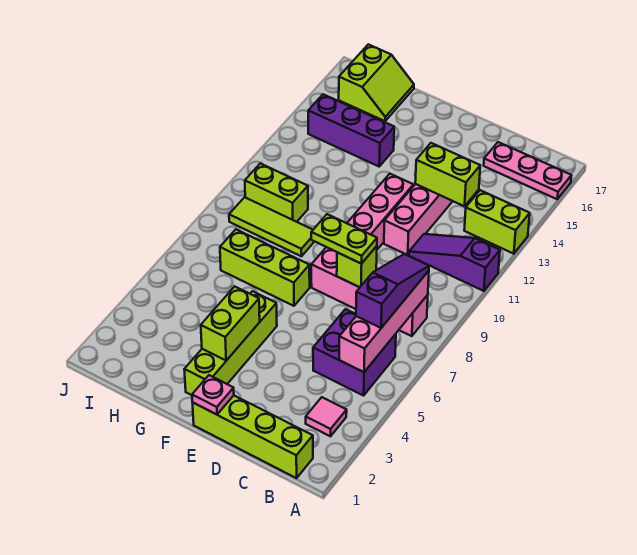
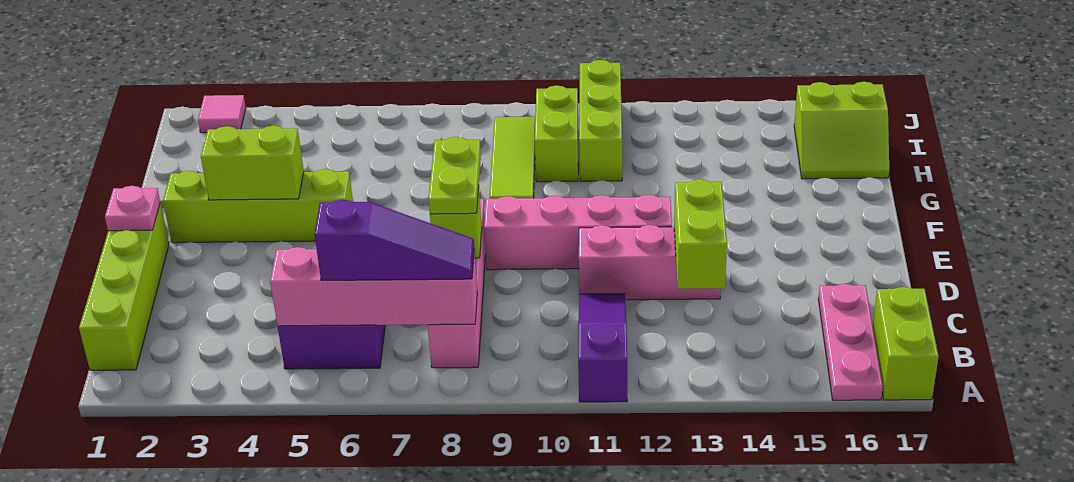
lime 1x2 brick [464,190,530,254] -> lime 1x2 brick moved to [873,287,939,400]
pink 1x1 tile [306,397,347,436] -> pink 1x1 tile moved to [198,95,246,133]
lime 1x3 brick [220,230,310,306] -> lime 1x3 brick moved to [579,60,622,181]
purple 1x3 brick [308,94,394,166] -> none

